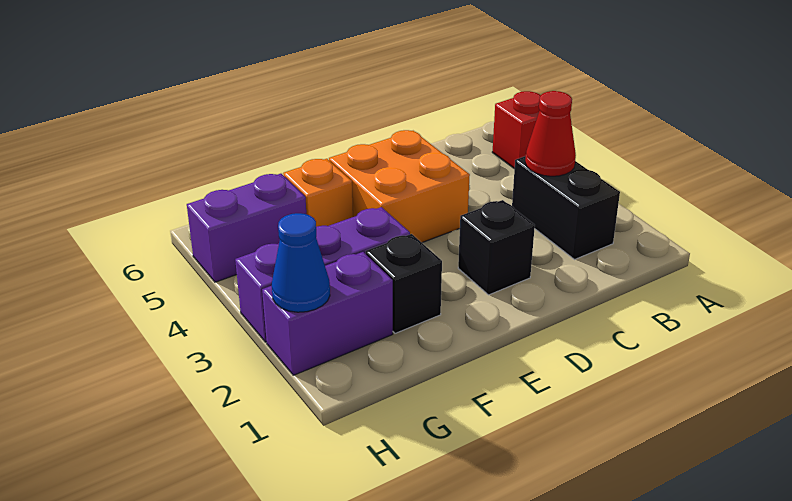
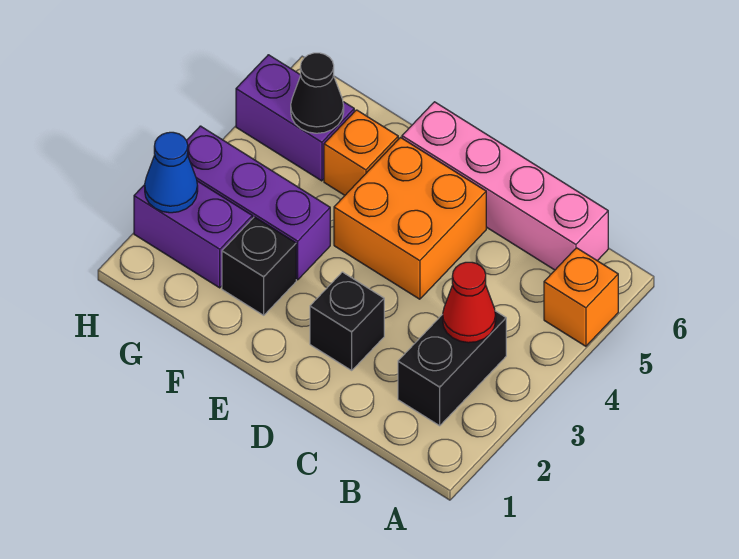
red 1x1 brick [492,91,541,169] -> orange 1x1 brick [544,248,618,346]
none -> pink 1x4 brick [402,102,608,270]
none -> black 1x1 cone [291,53,344,133]

